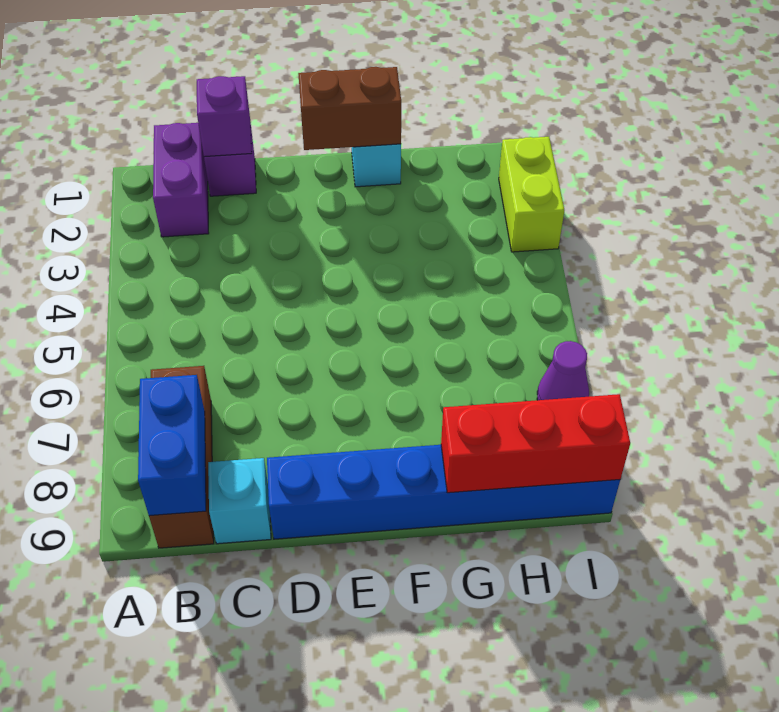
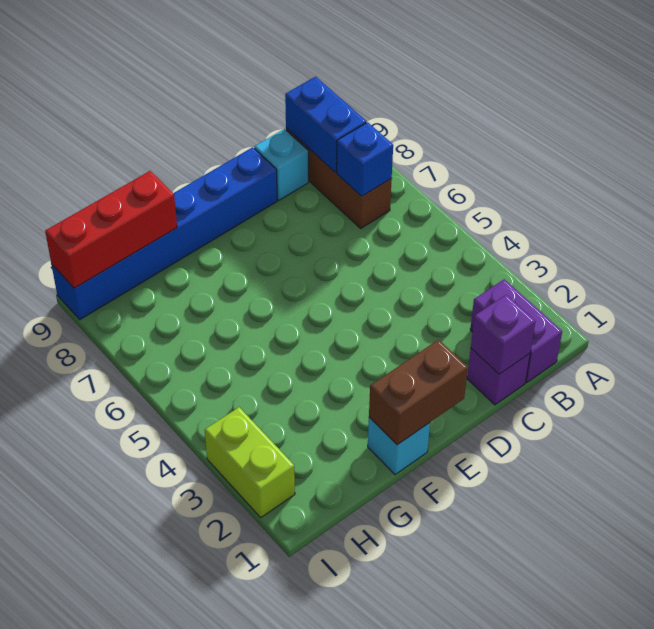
none -> blue 1x1 brick [337,122,393,196]
purple 1x1 cone [537,341,589,400] -> none

